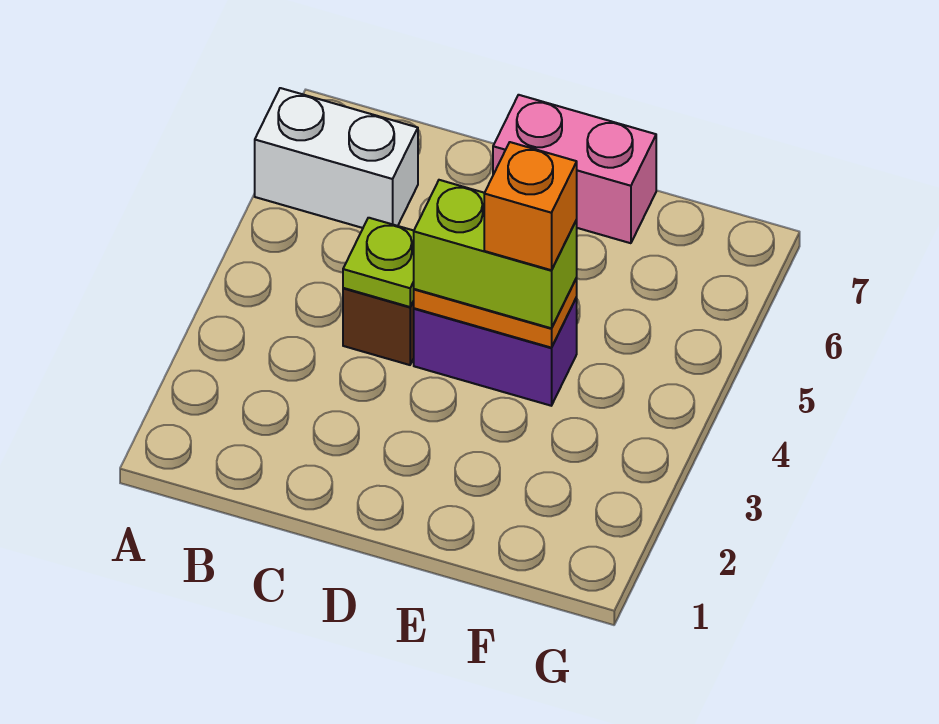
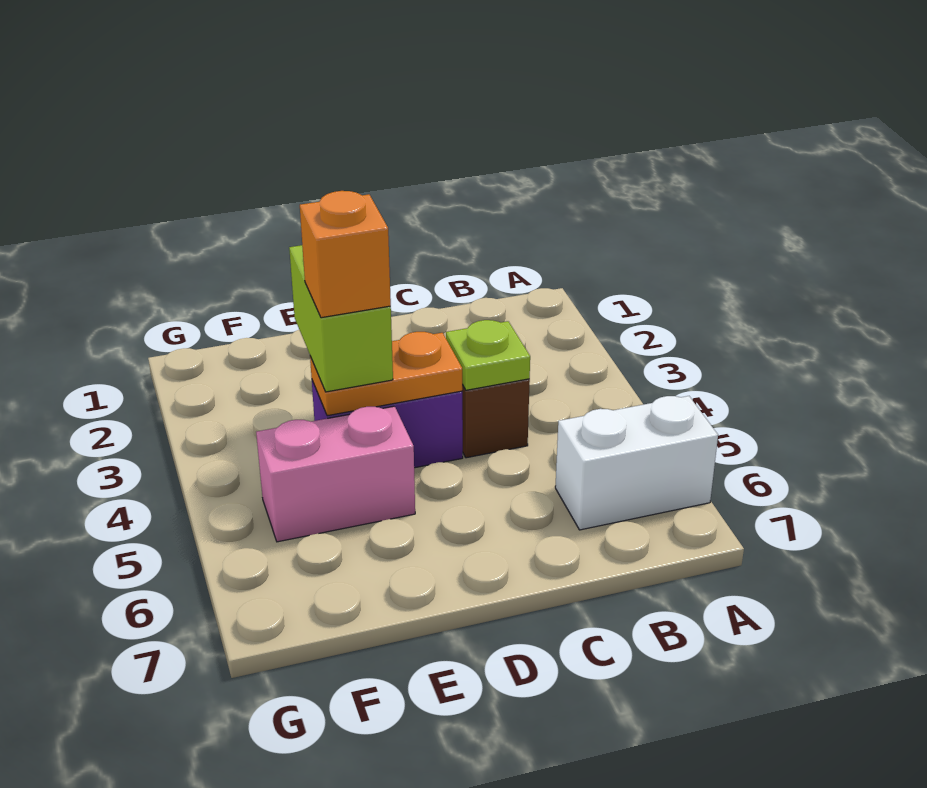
lime 1x2 brick [414,180,577,328] -> lime 1x2 brick turned to [289,245,393,392]
pink 1x2 brick [493,95,656,243] -> pink 1x2 brick moved to [256,406,415,542]

